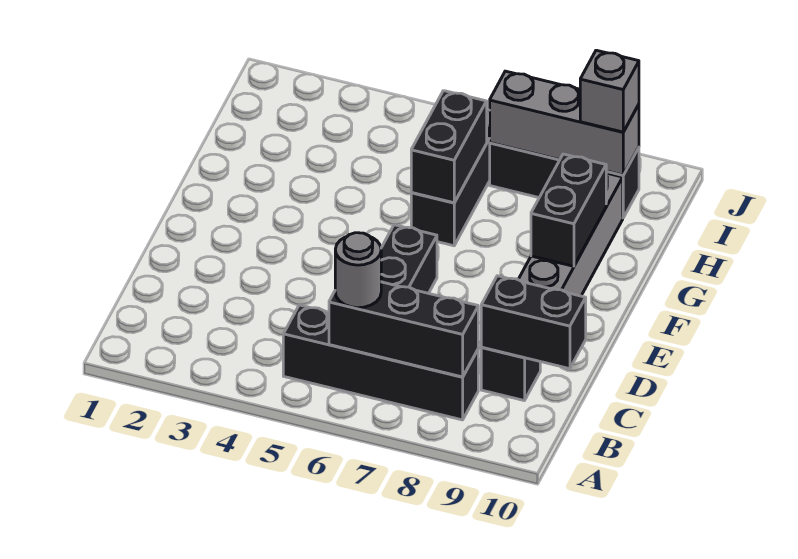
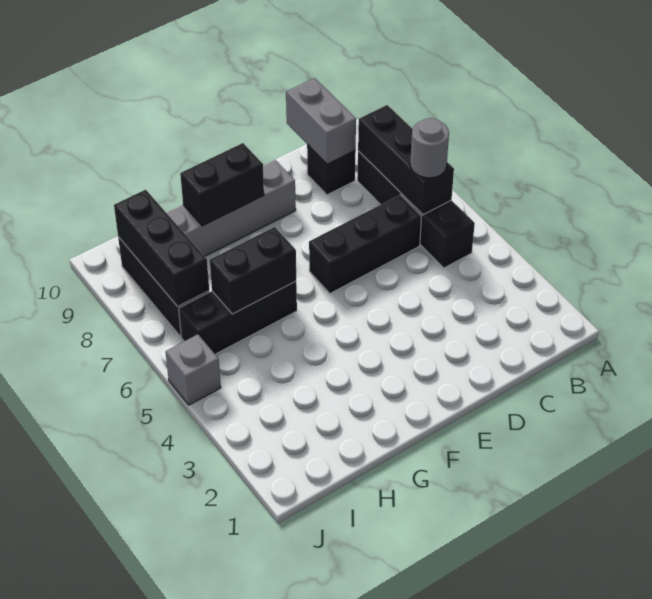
black 1x2 brick [481,276,586,369] -> grey 1x2 brick [286,78,356,164]
grey 1x3 brick [490,71,639,175] -> black 1x3 brick [114,190,209,307]
grey 1x1 brick [580,50,639,132] -> grey 1x1 brick moved to [166,334,221,405]

